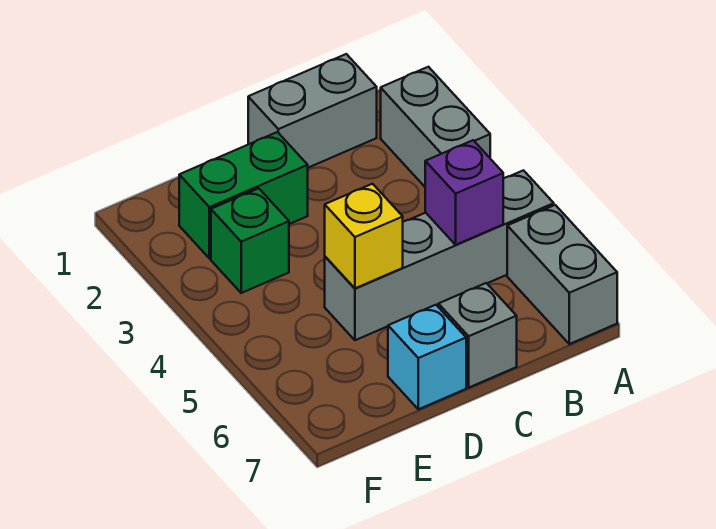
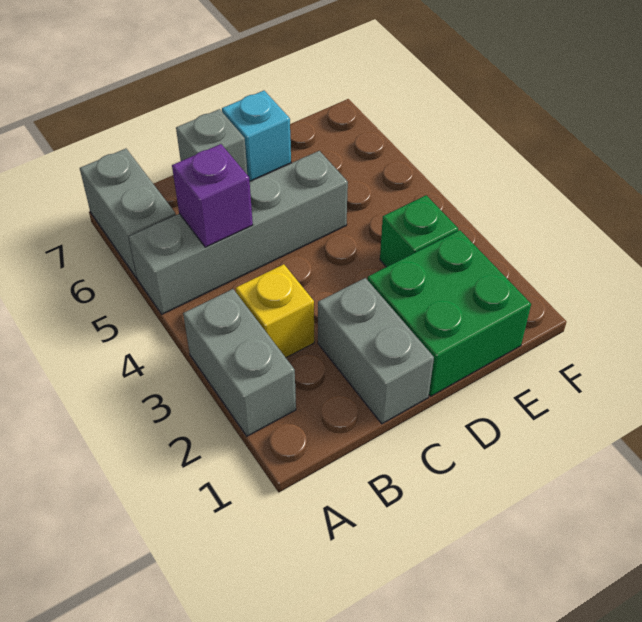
grey 1x2 brick [248,54,377,168] -> grey 1x2 brick turned to [318,278,434,424]
green 1x2 brick [179,132,308,259] -> green 2x2 brick [368,230,531,396]
yellow 1x1 brick [325,184,403,288] -> yellow 1x1 brick moved to [236,264,314,357]

